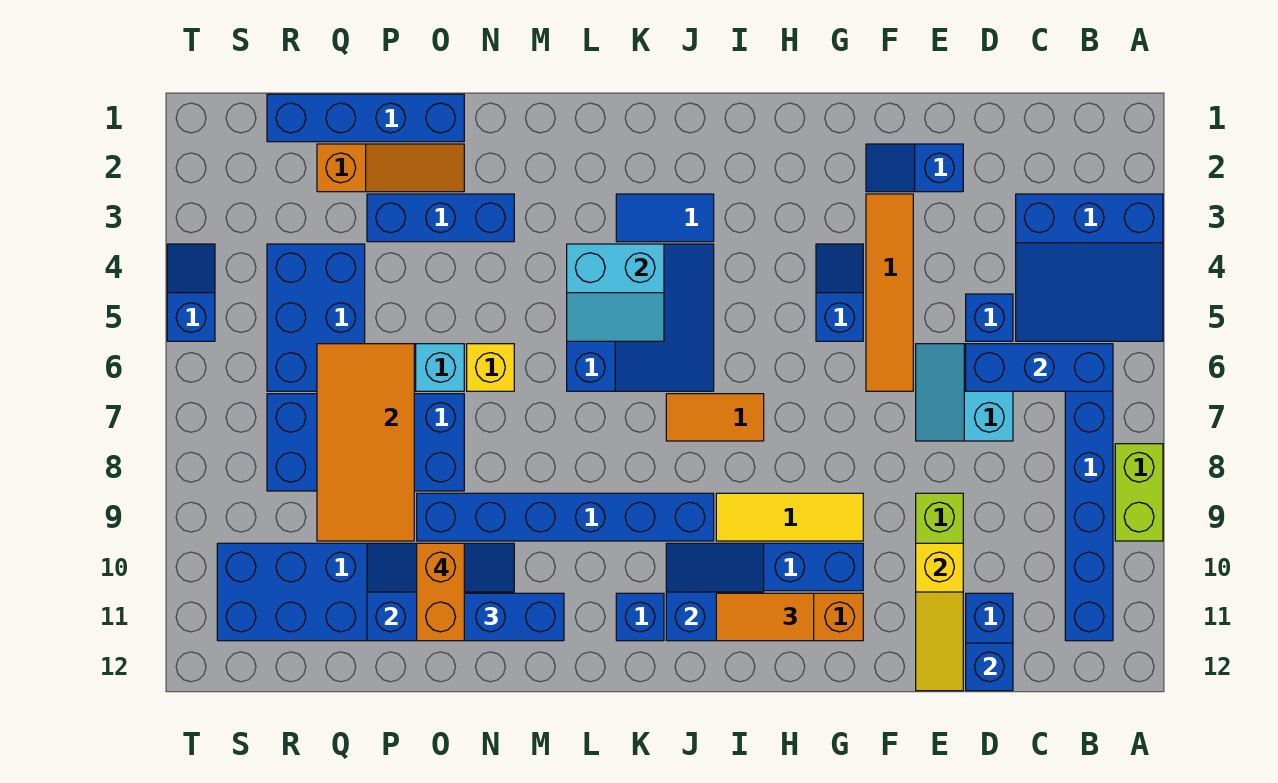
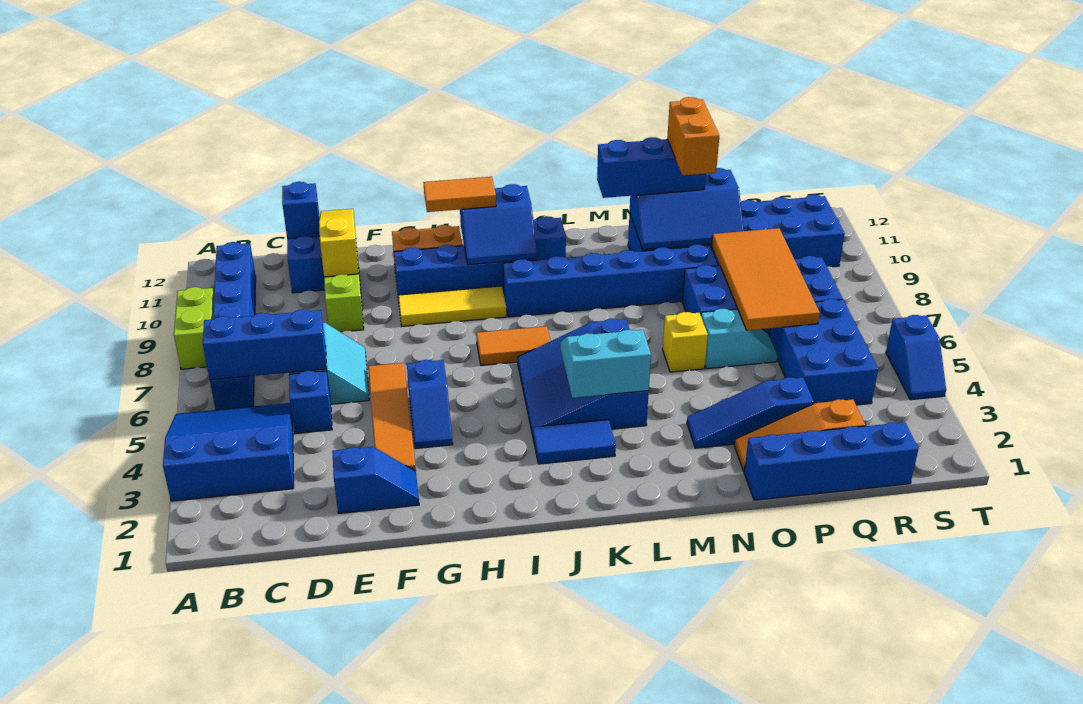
blue 1x3 brick [367,194,514,242] -> blue 1x3 slope [687,377,814,448]

